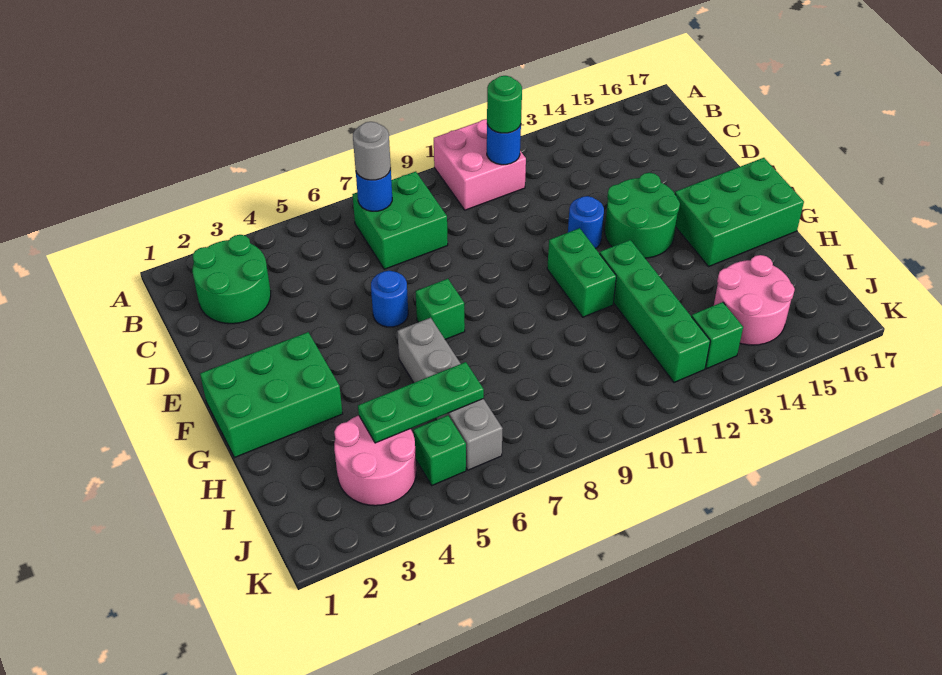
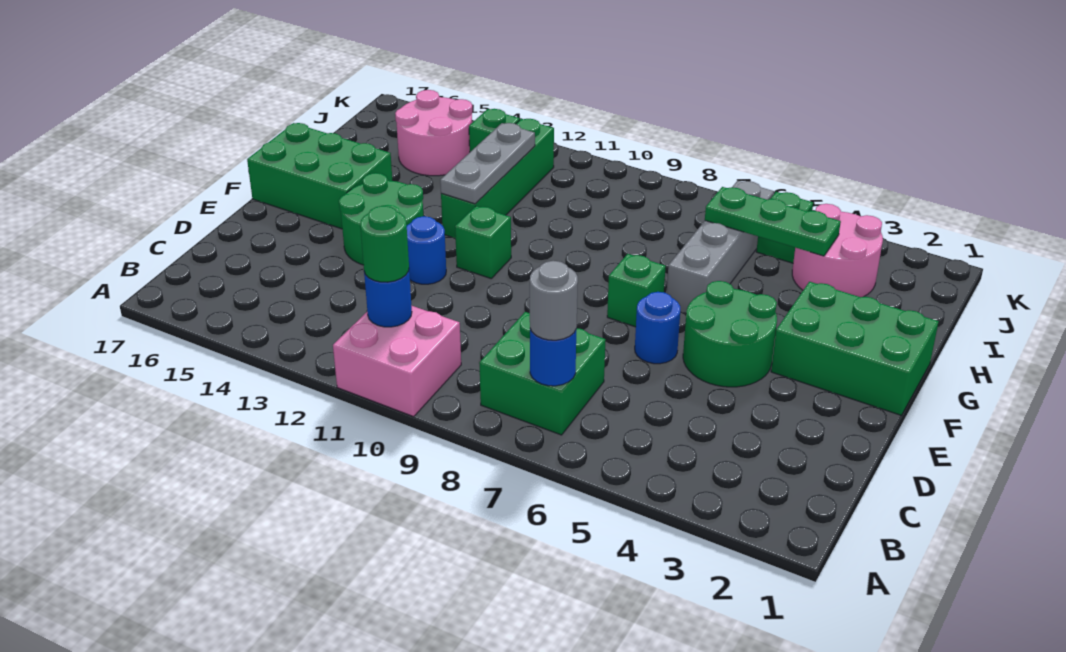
green 2x2 round brick [192,235,271,324] -> green 2x2 round brick moved to [683,281,777,387]
green 1x2 brick [547,228,616,317] -> green 1x1 brick [455,206,511,278]
none -> grey 1x3 plate [440,123,535,204]

